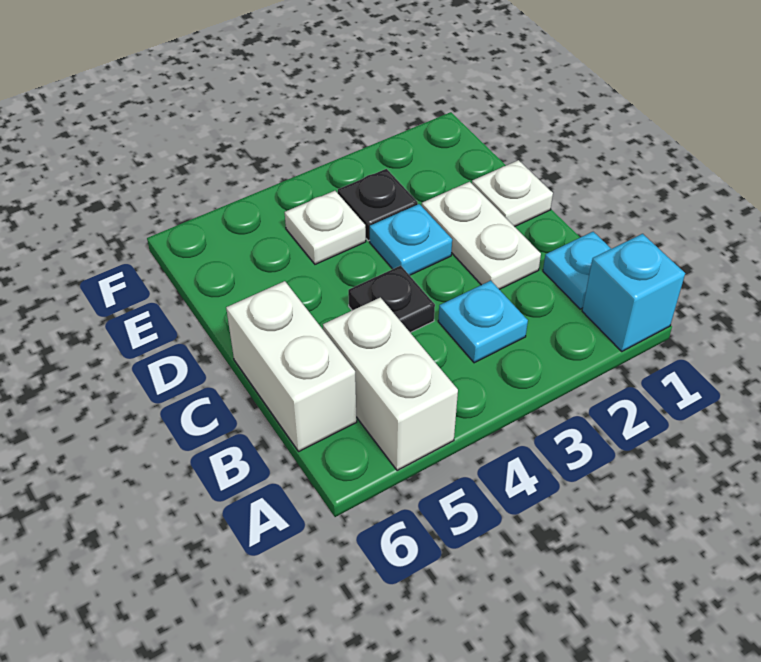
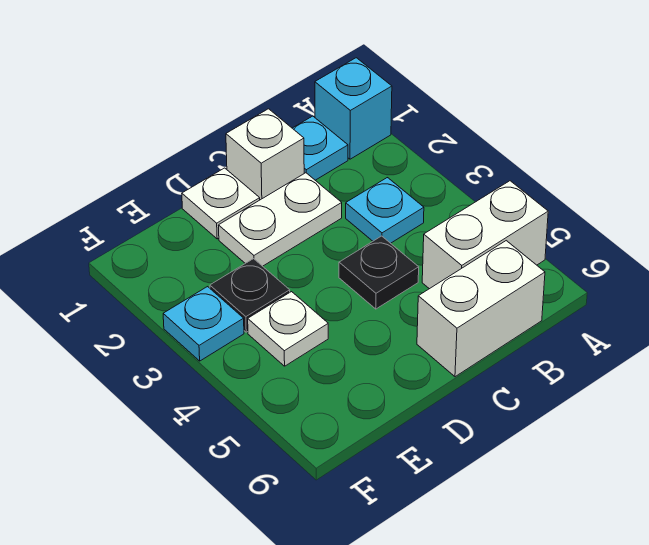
none -> white 1x1 brick [226,109,304,200]
cyan 1x1 plate [370,204,452,275] -> cyan 1x1 plate moved to [163,287,244,361]

